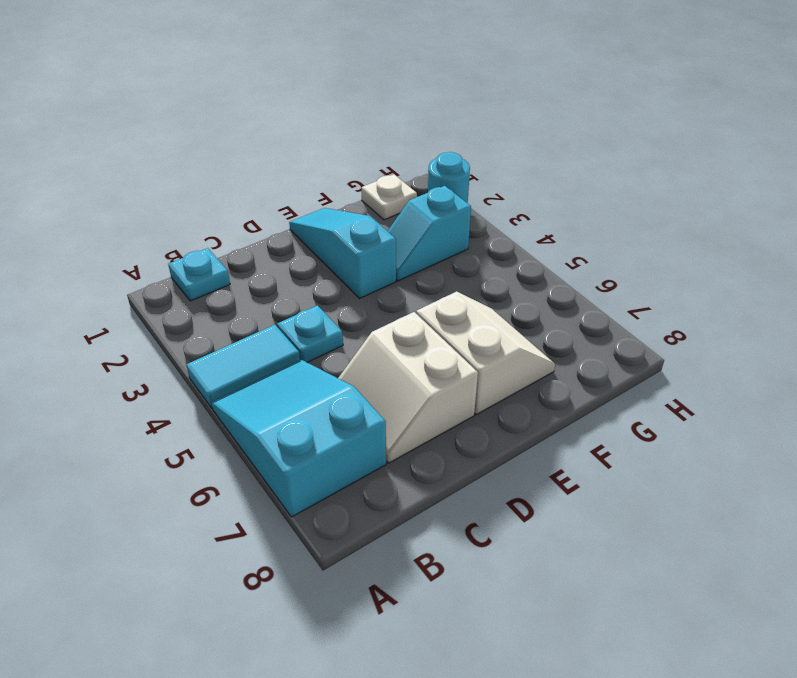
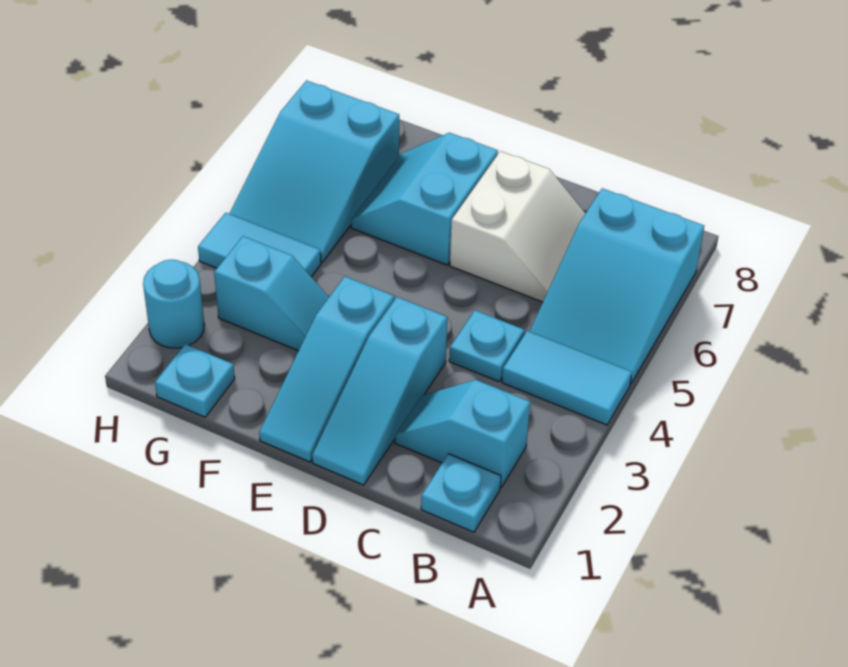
none -> cyan 1x2 slope [395,380,530,488]
none -> cyan 1x3 slope [312,297,447,485]
white 2x2 slope [416,291,555,415] -> cyan 2x2 slope [351,133,498,265]
white 1x1 plate [361,174,417,220] -> cyan 1x1 plate [155,344,235,417]
none -> cyan 1x2 tile [198,213,321,277]
none -> cyan 2x3 slope [229,81,399,263]

